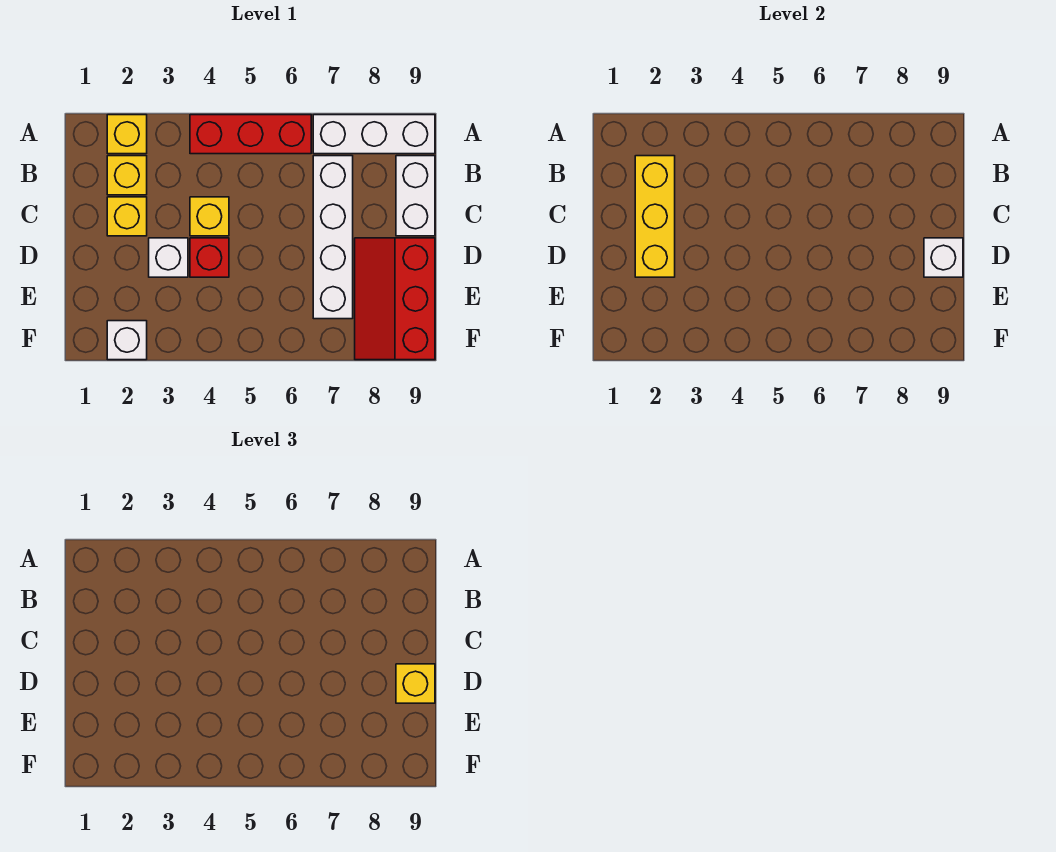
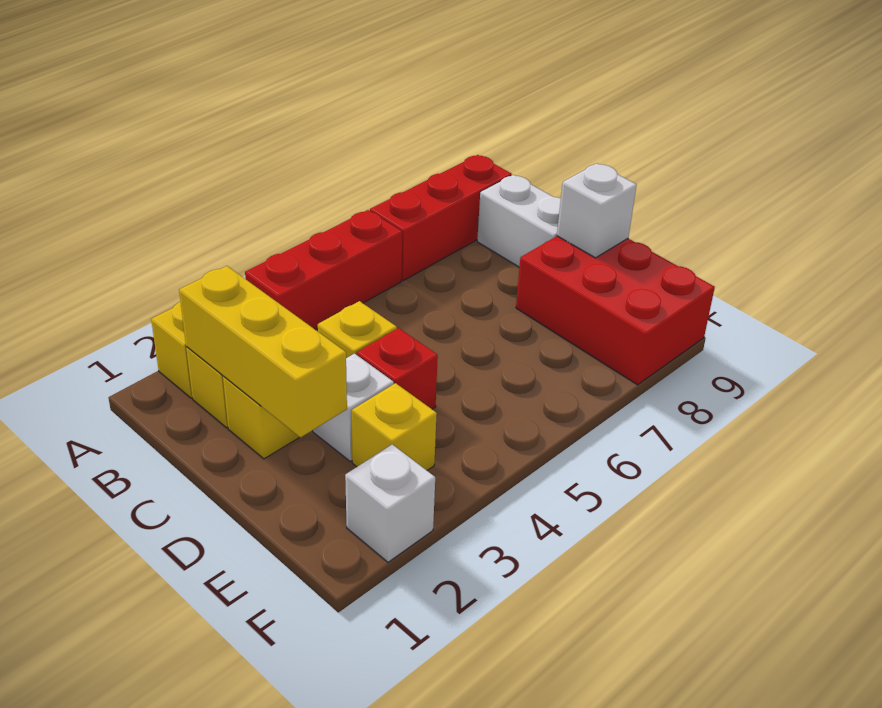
white 1x3 brick [313,115,435,154] -> red 1x3 brick [370,155,512,281]
white 1x4 brick [313,156,353,319] -> none
red 2x3 slope [355,238,435,360] -> red 2x3 brick [516,236,715,385]
yellow 1x1 brick [396,664,435,703] -> yellow 1x1 brick moved to [351,383,437,470]

